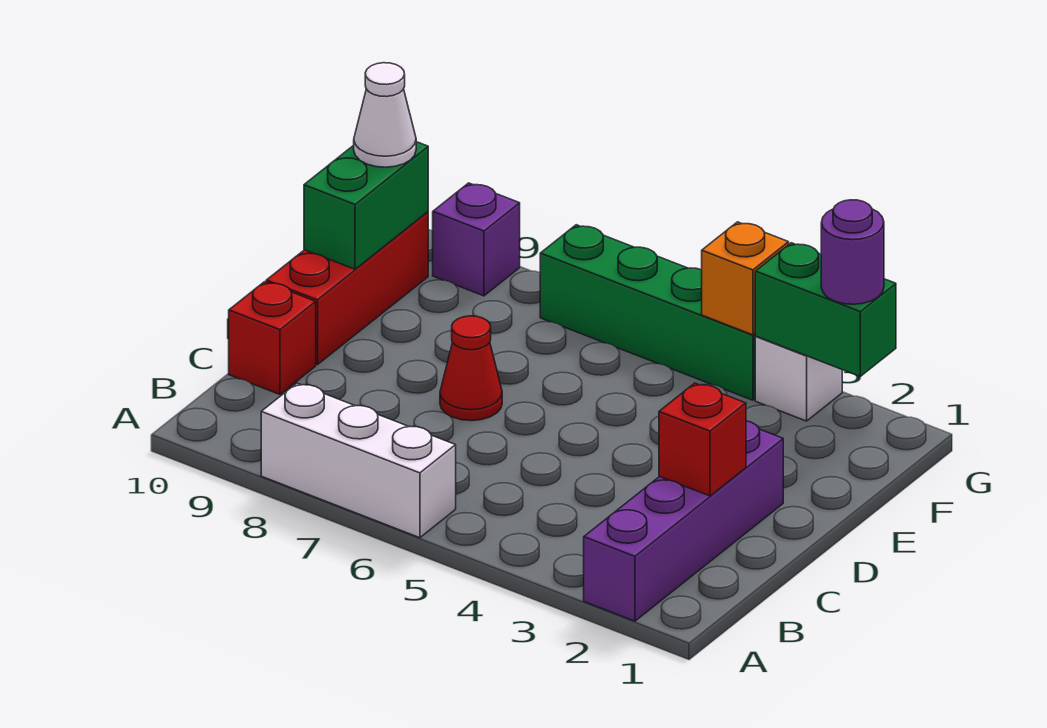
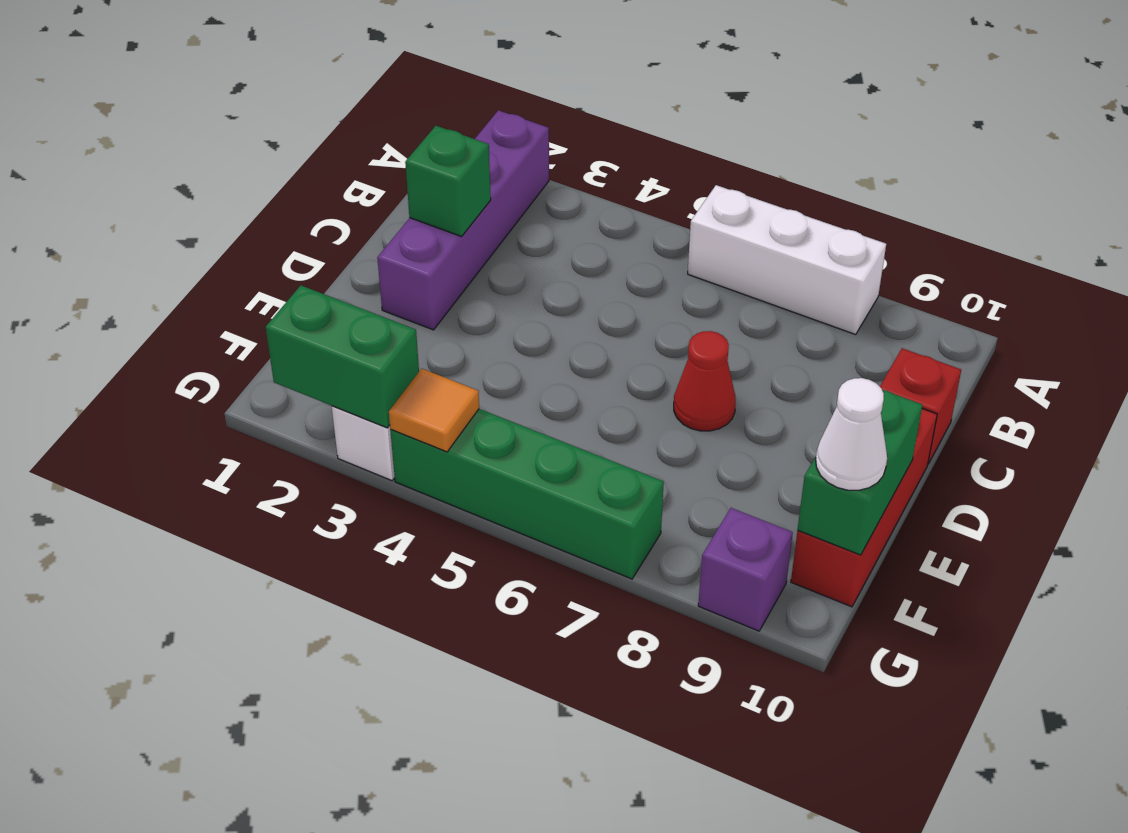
red 1x1 brick [659,383,746,496] -> green 1x1 brick [405,126,491,237]
purple 1x1 round brick [821,200,884,304] -> none
orange 1x1 brick [702,222,789,335] -> orange 1x1 tile [389,369,479,452]

